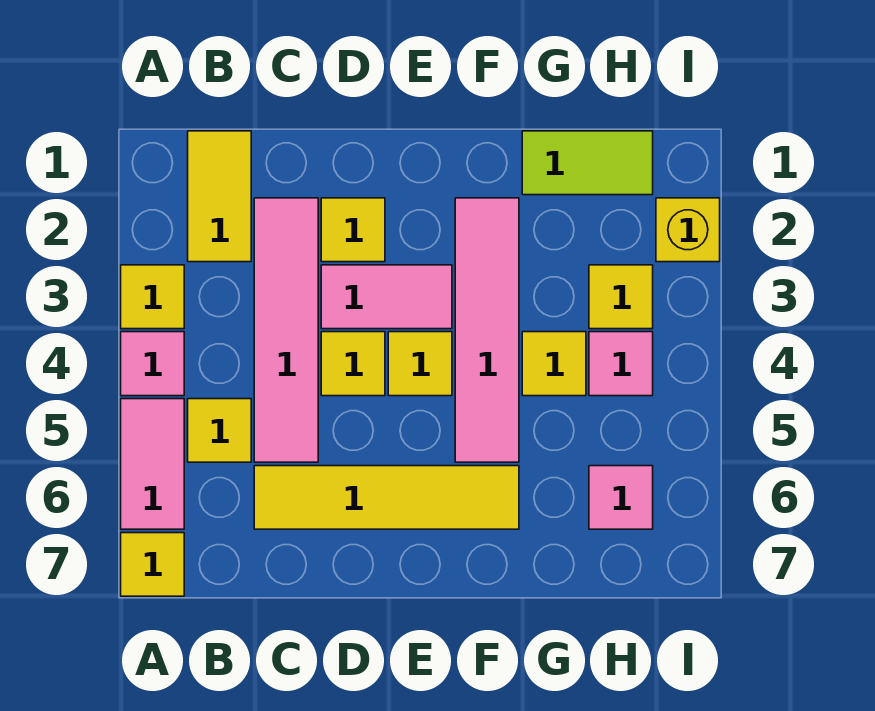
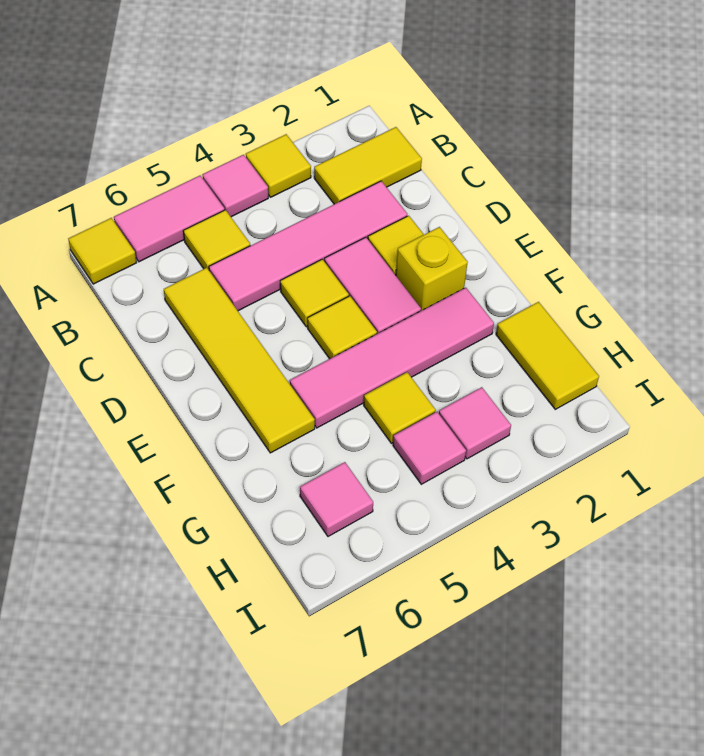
lime 1x2 tile [522,131,653,195] -> yellow 1x2 tile [496,302,599,409]
yellow 1x1 tile [589,265,653,329] -> pink 1x1 tile [439,387,511,459]
yellow 1x1 brick [656,198,720,262] -> yellow 1x1 brick moved to [396,227,468,311]

